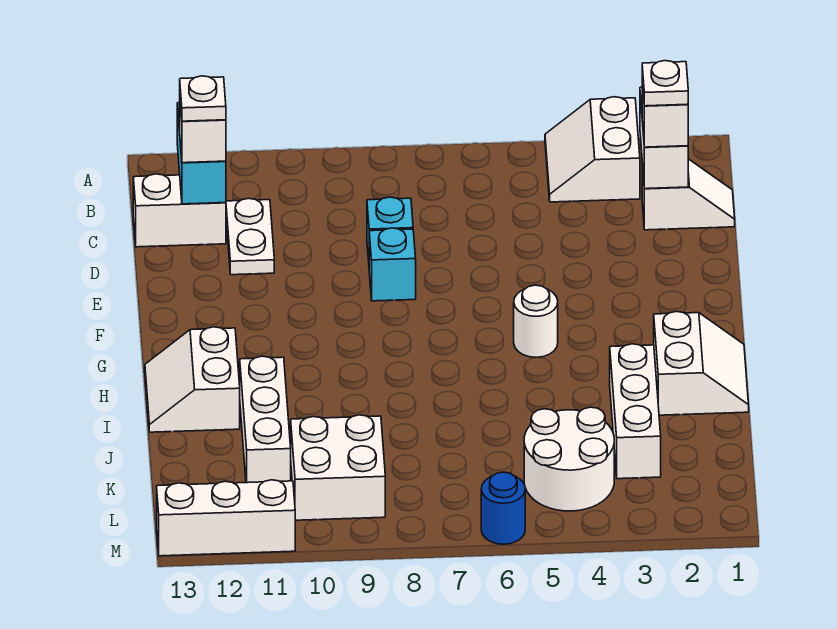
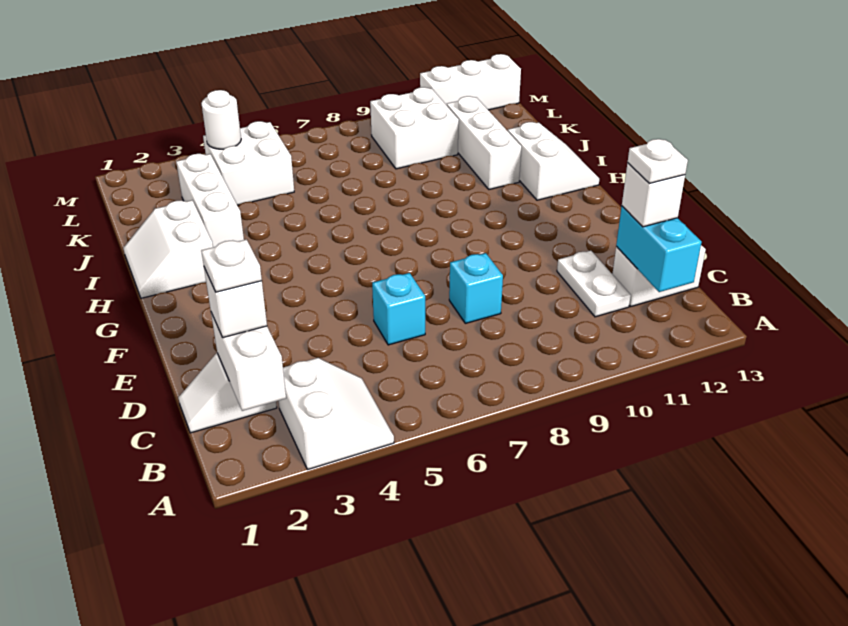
cyan 1x1 brick [369,228,416,301] -> cyan 1x1 brick moved to [372,273,425,345]
white 1x1 round brick [514,285,558,357] -> white 1x1 round brick moved to [201,90,241,149]
white 2x2 round brick [524,407,614,511] -> white 2x2 brick [203,121,294,205]
blue 1x1 round brick [481,472,525,544] -> none

